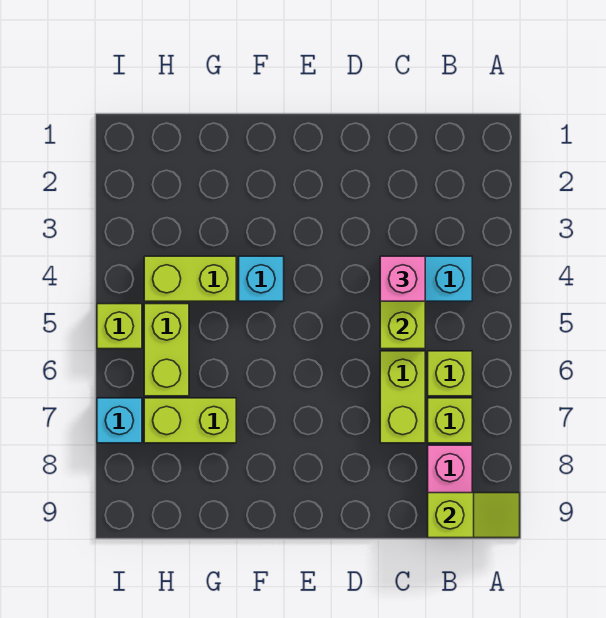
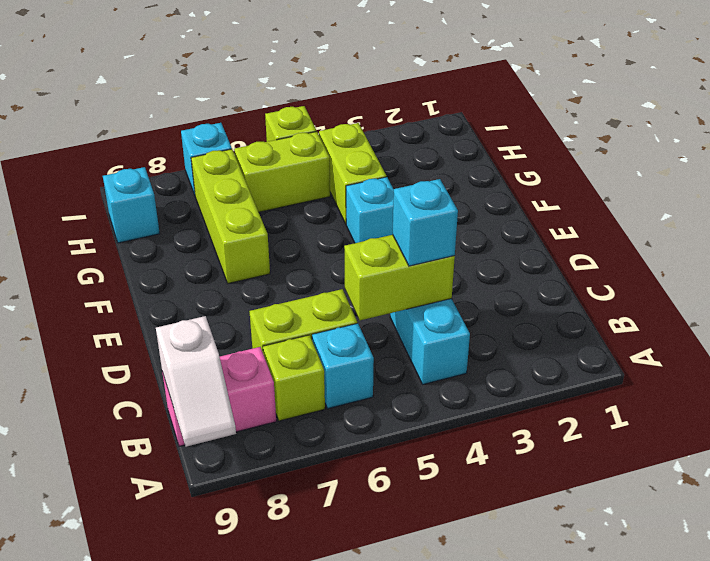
lime 1x2 slope [428,493,520,538] -> white 1x2 slope [156,316,236,447]
lime 1x1 brick [428,351,472,396] -> cyan 1x1 brick [312,323,374,408]
pink 1x1 brick [380,256,425,301] -> cyan 1x1 brick [393,179,458,266]
lime 1x2 brick [144,398,236,443] -> lime 1x3 brick [191,149,270,283]
none -> cyan 1x1 brick [103,167,160,243]

